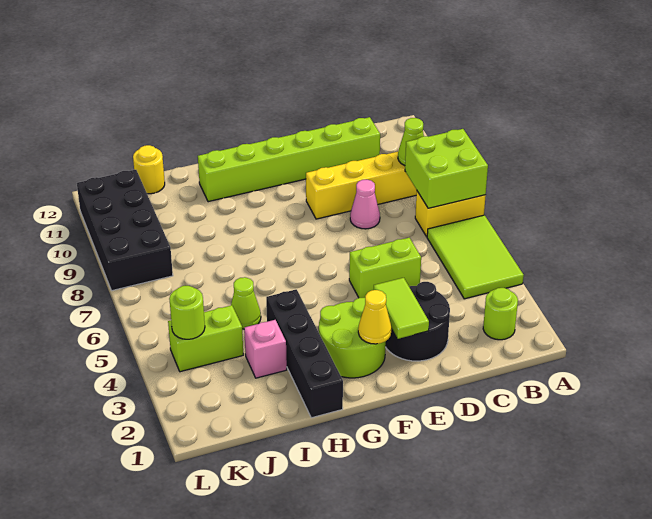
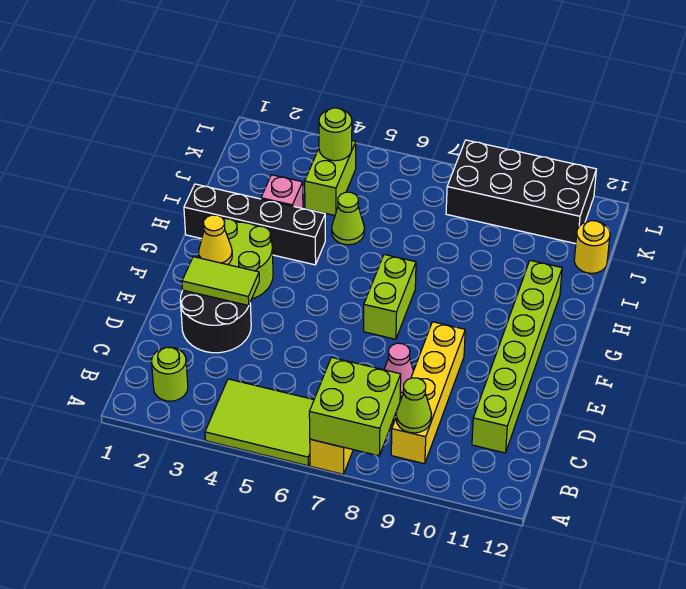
lime 1x2 brick [349,238,421,298] -> lime 1x2 brick moved to [364,255,416,339]

